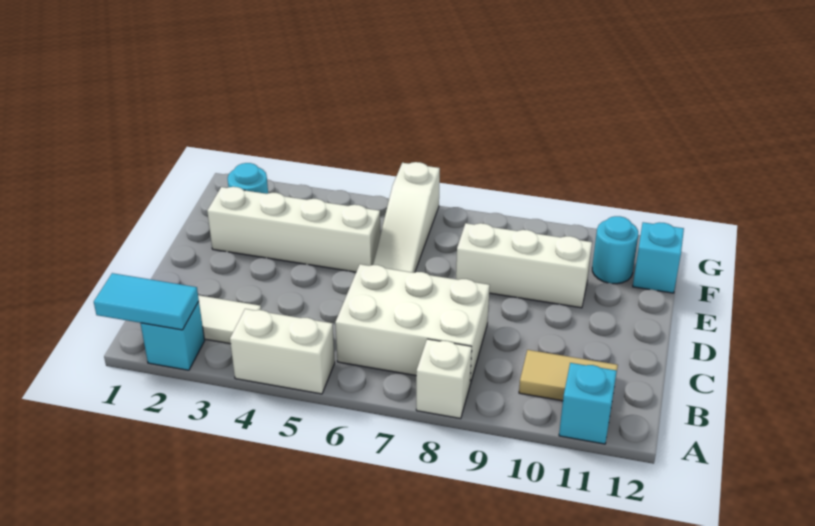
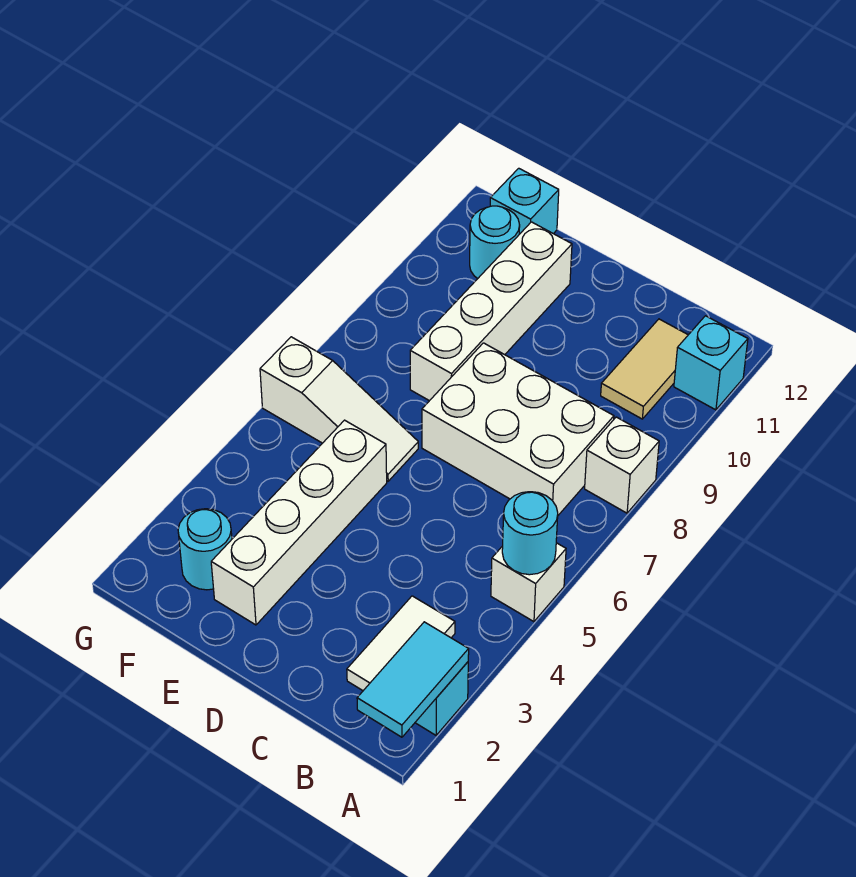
white 1x2 brick [230,309,335,394] -> white 1x1 brick [491,543,566,622]
none -> cyan 1x1 round brick [502,492,558,575]
white 2x3 brick [335,264,490,384] -> white 2x3 brick turned to [422,343,614,515]
white 1x3 brick [456,223,592,308] -> white 1x4 brick [410,222,572,401]

